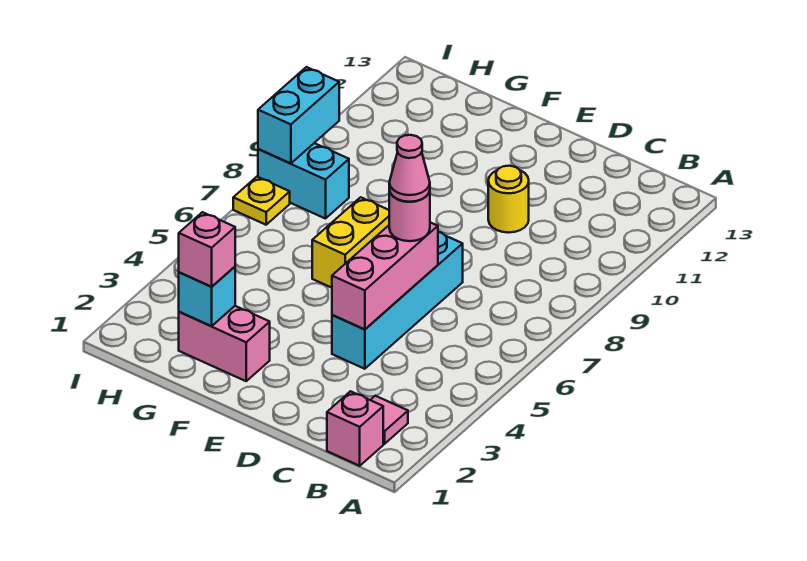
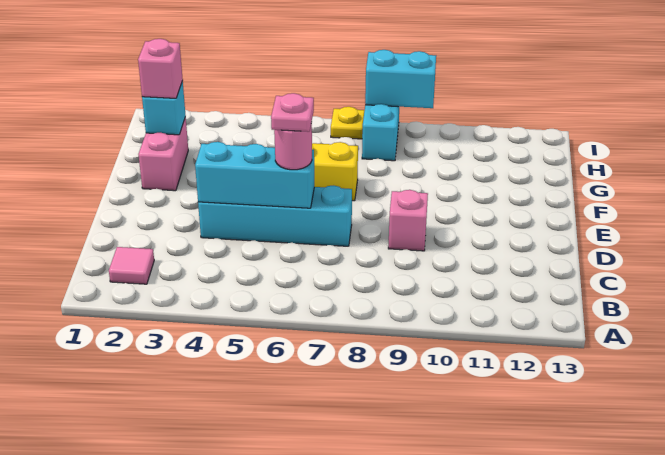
pink 1x1 brick [327,391,383,466] -> pink 1x1 brick moved to [388,190,428,251]
pink 1x3 brick [332,223,438,330] -> cyan 1x3 brick [195,142,314,208]
pink 1x1 cone [389,135,430,202] -> pink 1x1 plate [271,93,314,132]
yellow 1x1 round brick [488,166,529,233] -> none

